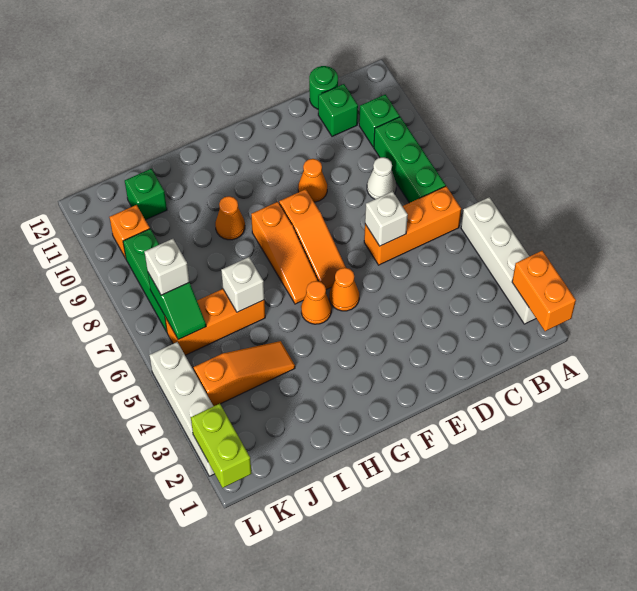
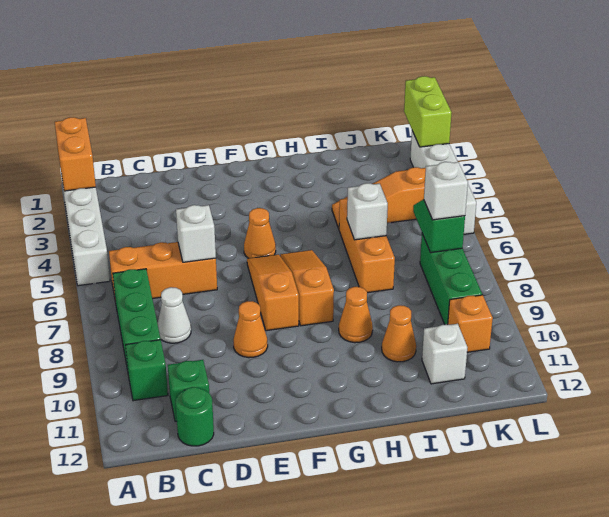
orange 1x1 cone [301,281,331,324] -> orange 1x1 cone moved to [382,305,416,362]
orange 1x3 brick [165,289,265,355] -> orange 1x3 brick turned to [339,198,395,293]
green 1x1 brick [125,169,167,220] -> white 1x1 brick [422,324,467,384]

